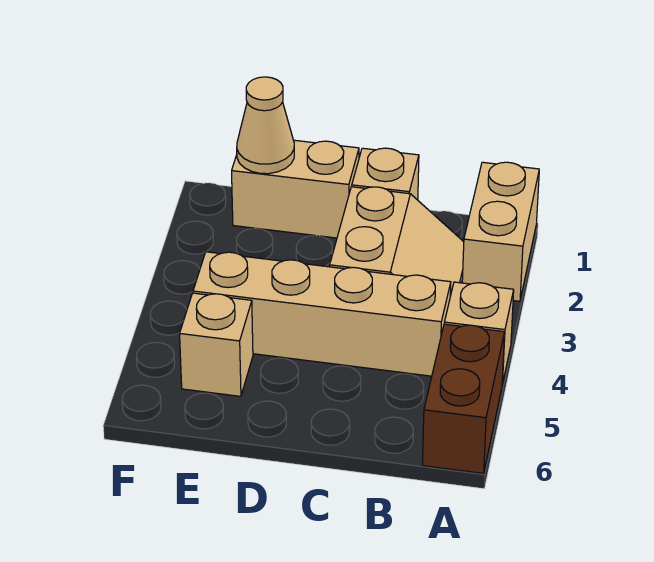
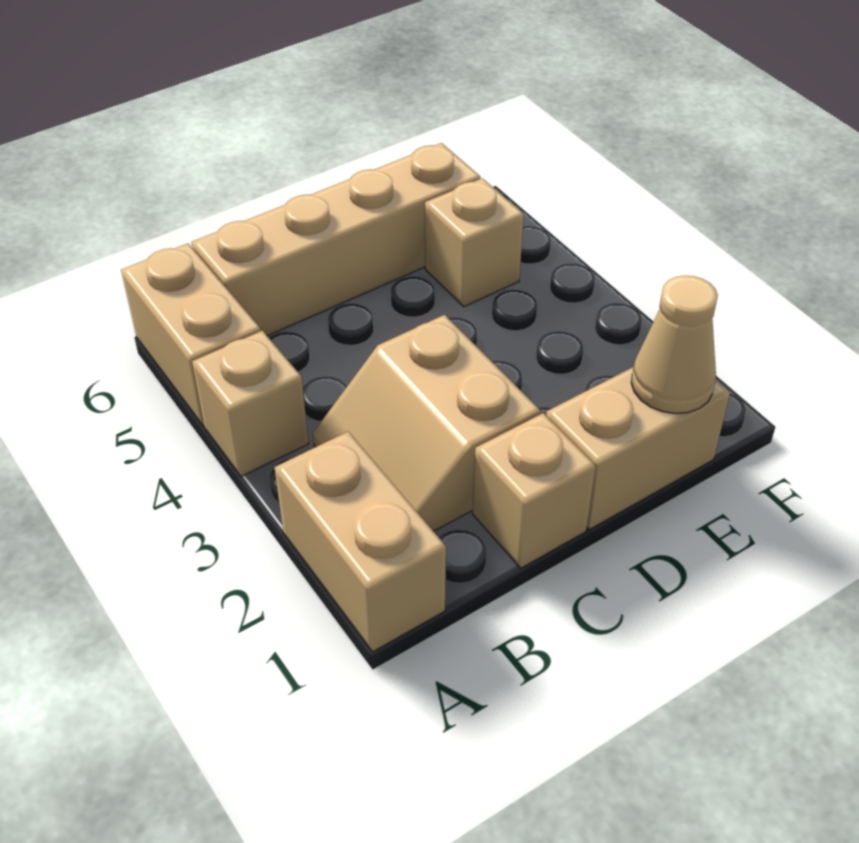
brown 1x2 brick [422,324,505,473] -> tan 1x2 brick [121,244,261,426]
tan 1x4 brick [193,252,451,376] -> tan 1x4 brick moved to [192,143,480,336]

